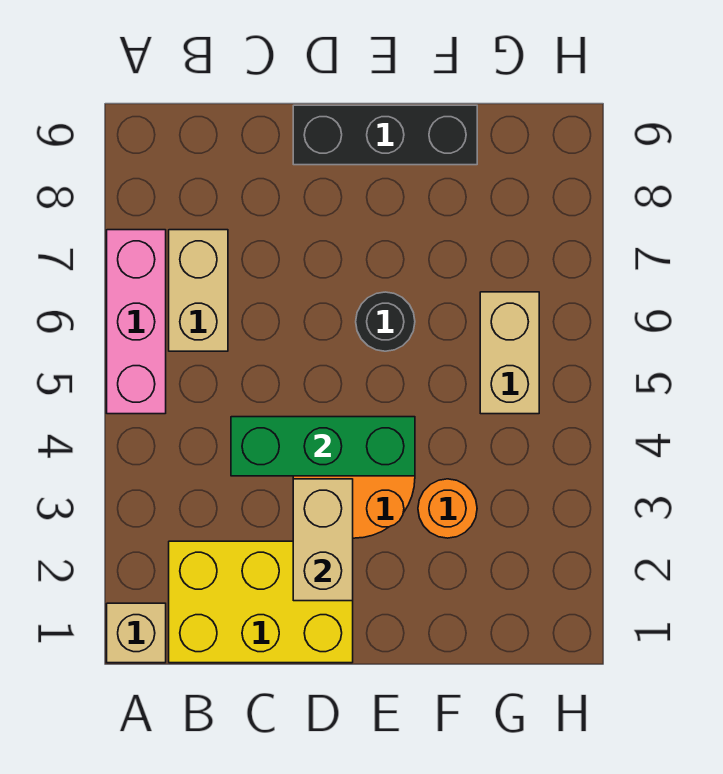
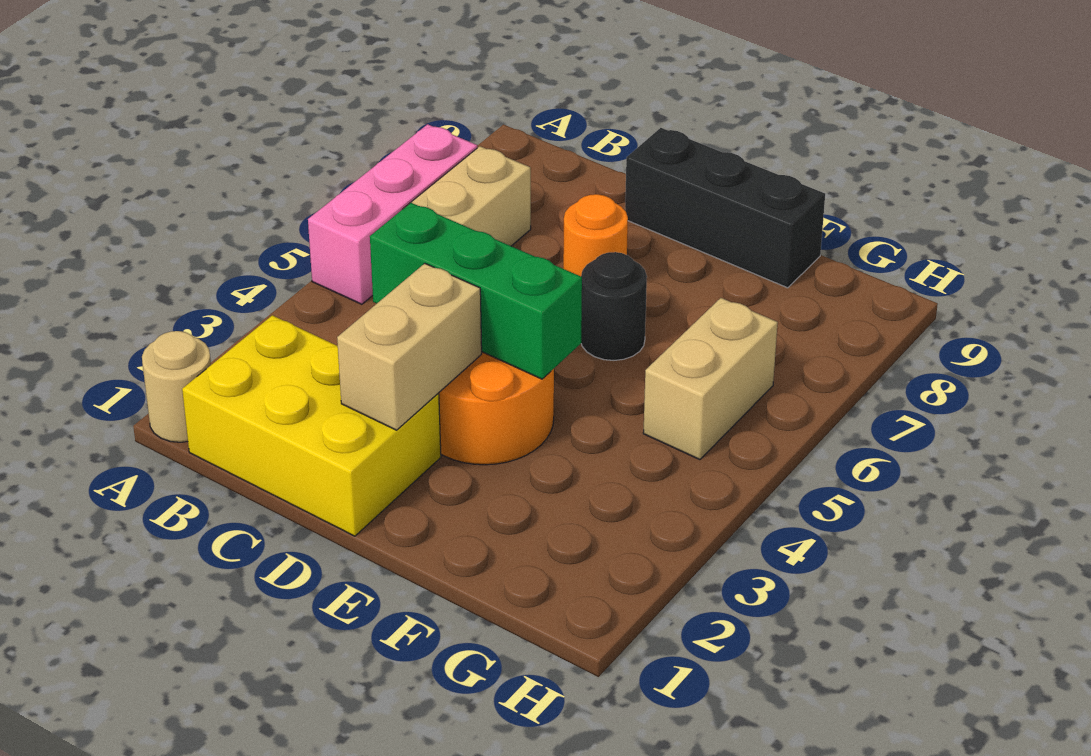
tan 1x1 brick [107,603,166,663] -> tan 1x1 round brick [142,331,211,442]
orange 1x1 round brick [418,479,477,538] -> orange 1x1 round brick moved to [563,194,628,276]

